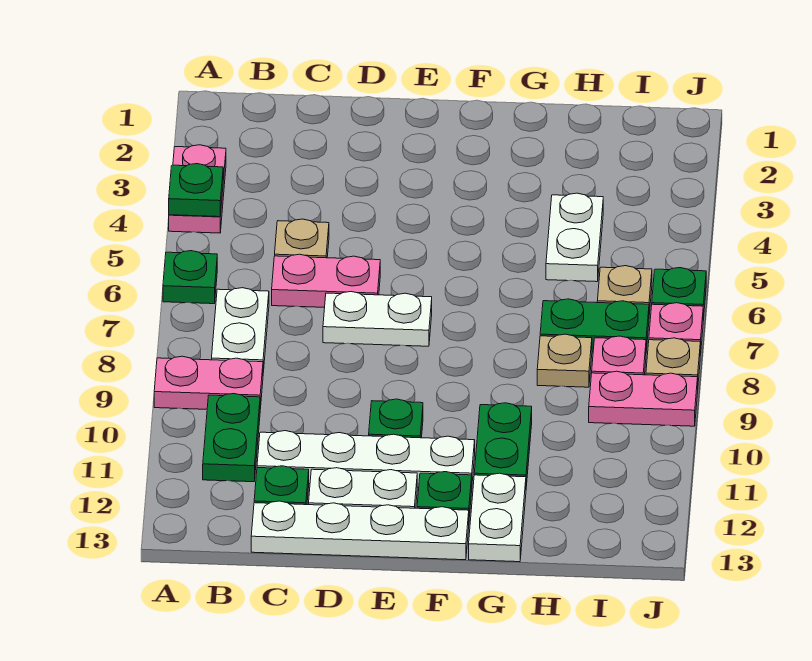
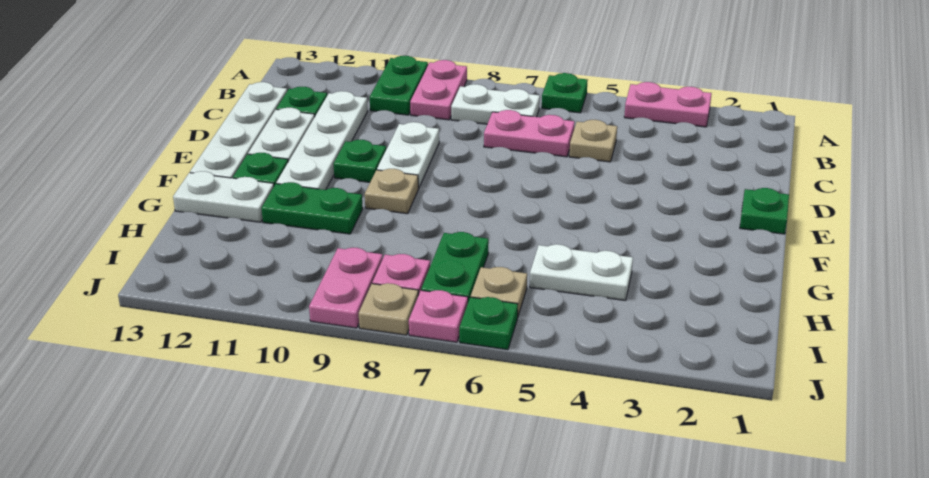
green 1x1 plate [169,164,223,217] -> green 1x1 plate moved to [740,188,789,234]
green 1x2 plate [203,394,260,482] -> green 1x2 plate turned to [370,56,428,115]
pink 1x2 plate [272,254,380,307] -> pink 1x2 plate turned to [484,110,575,157]
white 1x2 plate [323,292,432,346] -> white 1x2 plate moved to [377,122,439,189]
tan 1x1 plate [537,334,592,387] -> tan 1x1 plate moved to [365,169,418,214]

